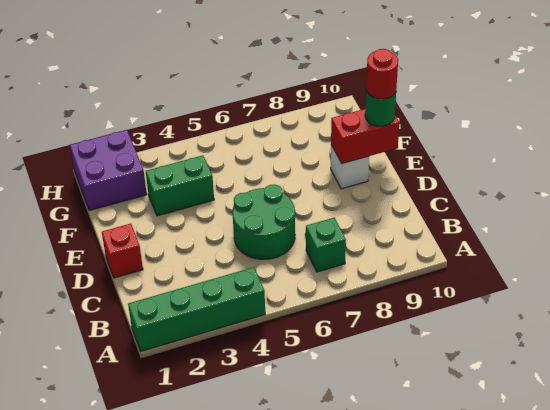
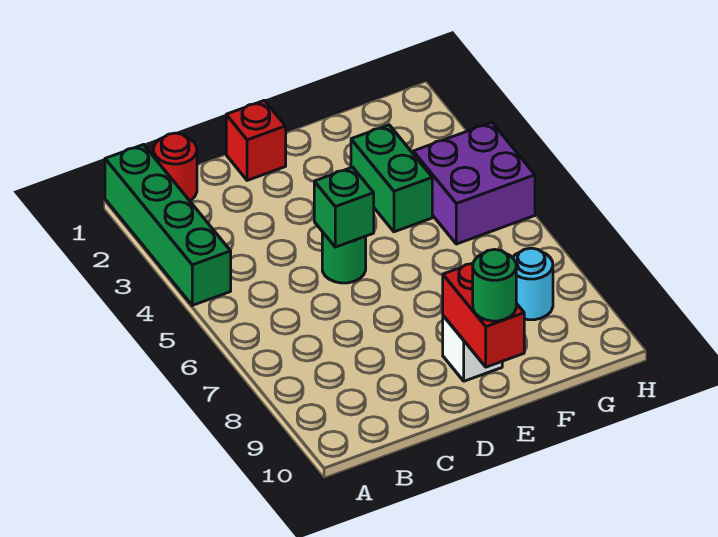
green 1x1 brick [306,218,346,272] -> green 1x1 brick moved to [314,167,374,247]
green 2x2 round brick [232,184,295,259] -> green 1x1 round brick [322,232,366,283]
red 1x1 round brick [366,49,398,99] -> red 1x1 round brick moved to [153,133,197,201]
purple 2x2 brick [70,130,147,211] -> purple 2x2 brick moved to [413,122,535,244]
none -> cyan 1x1 round brick [512,248,553,320]

